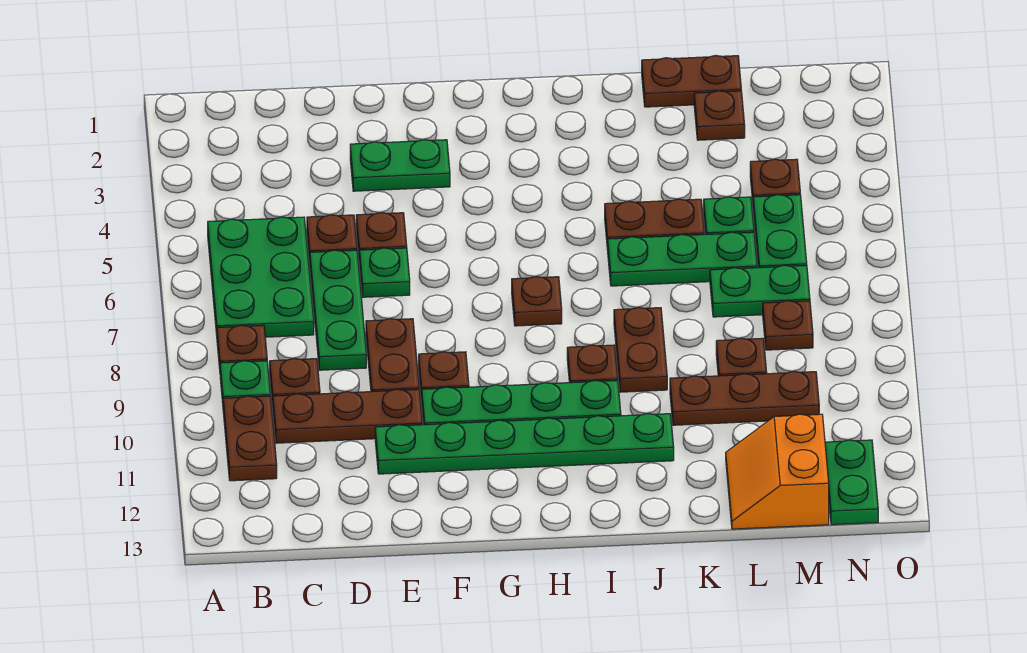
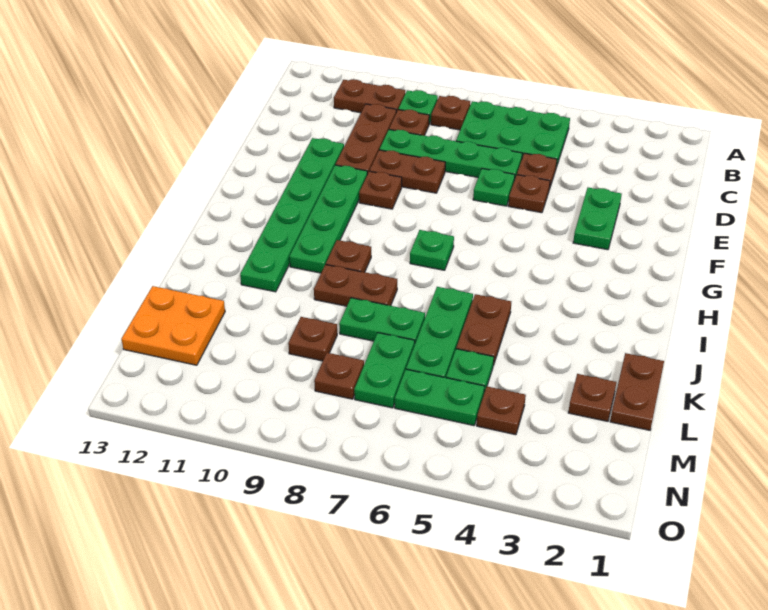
green 1x3 plate [310,250,366,370] -> green 1x4 plate [379,130,522,180]
brown 1x1 plate [512,277,562,326] -> green 1x1 plate [410,230,454,270]
brown 1x3 plate [670,371,819,425] -> none
orange 2x2 slope [726,414,829,529] -> orange 2x2 plate [122,286,225,365]
green 1x2 plate [825,440,878,525] -> green 1x2 plate moved to [339,298,425,345]

